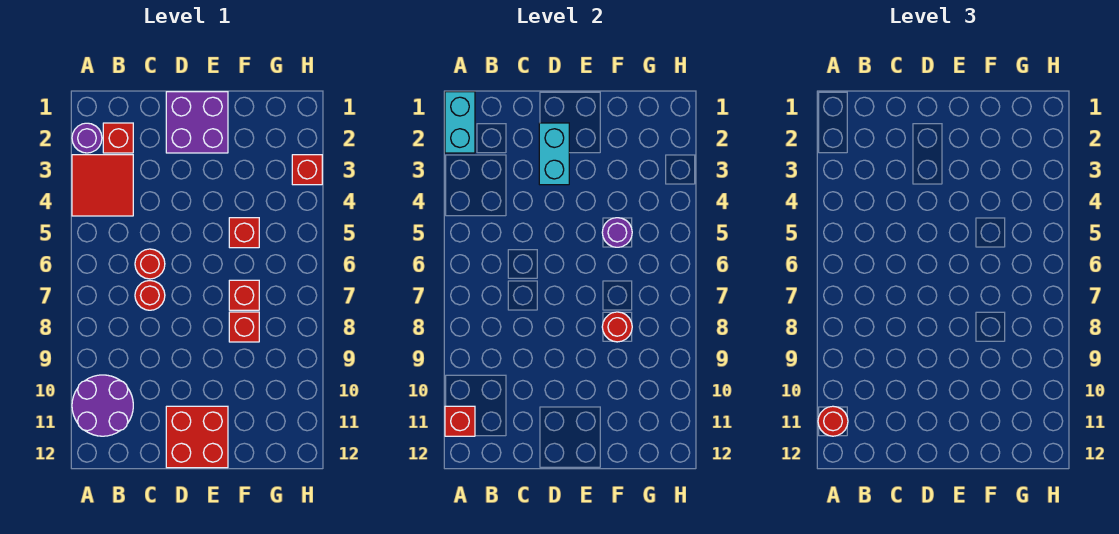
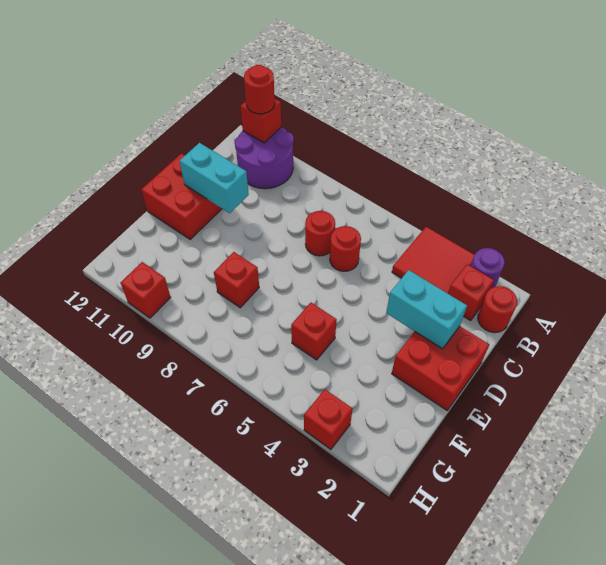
cyan 1x2 brick [445,92,475,153] -> cyan 1x2 brick moved to [180,143,249,213]
purple 2x2 brick [166,92,228,153] -> red 2x2 brick [392,326,489,410]
purple 1x1 round brick [602,218,632,247] -> none
red 1x1 brick [229,280,259,310] -> red 1x1 brick moved to [120,262,171,318]
red 1x1 round brick [602,312,632,342] -> red 1x1 round brick moved to [478,286,517,333]

